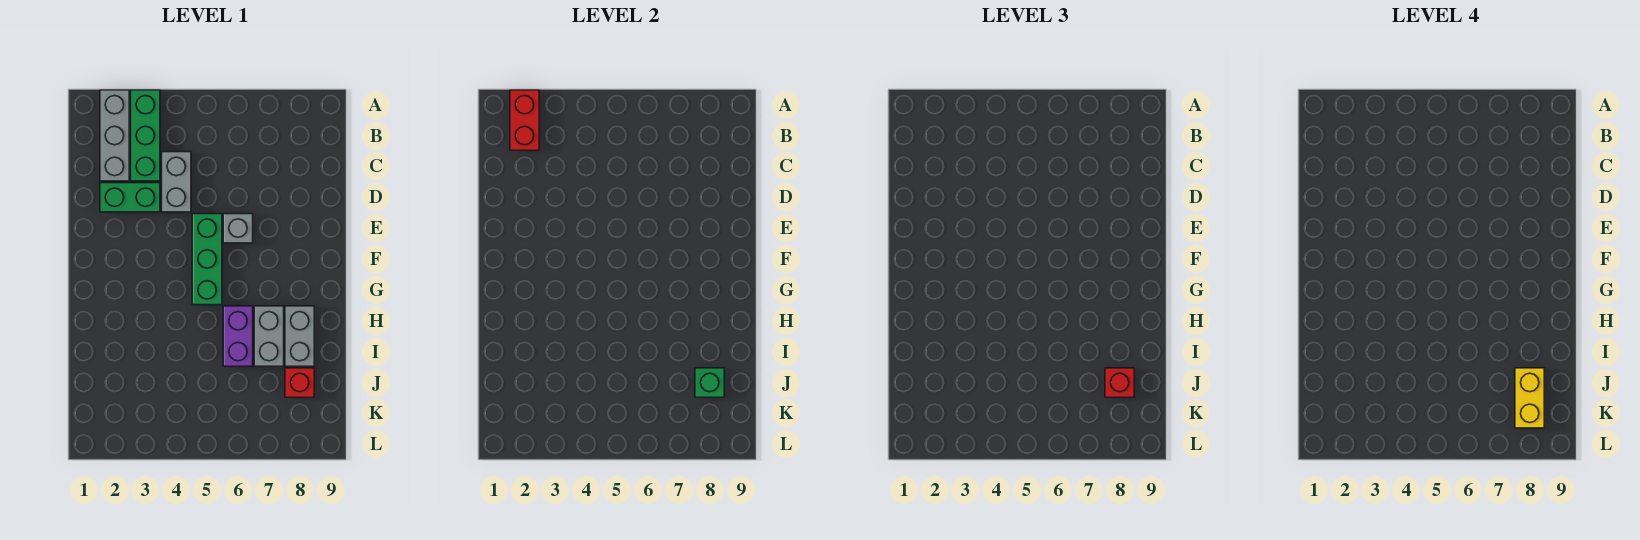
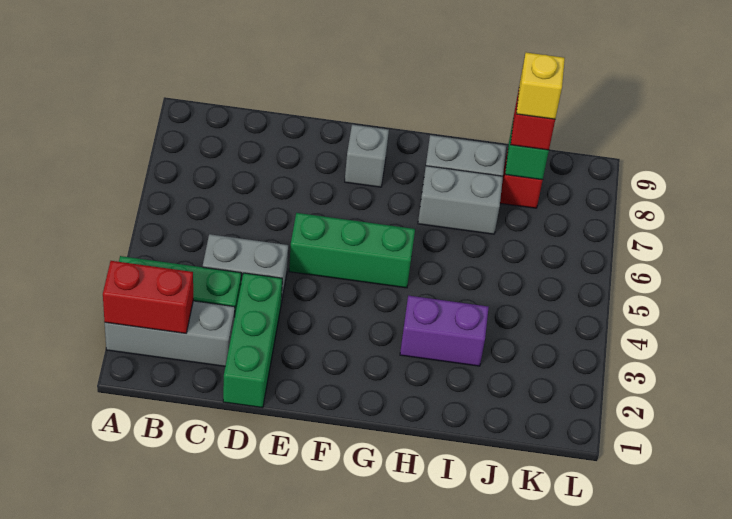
green 1x2 brick [100,183,160,212] -> green 1x3 brick [223,273,282,408]
grey 1x1 brick [223,214,253,243] -> grey 1x1 brick moved to [345,125,389,187]
purple 1x2 brick [223,306,253,366] -> purple 1x2 brick moved to [400,296,489,366]
yellow 1x2 brick [1515,368,1544,428] -> yellow 1x1 brick [516,52,565,119]

